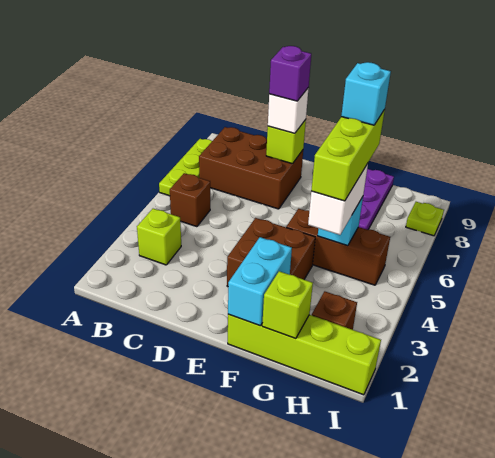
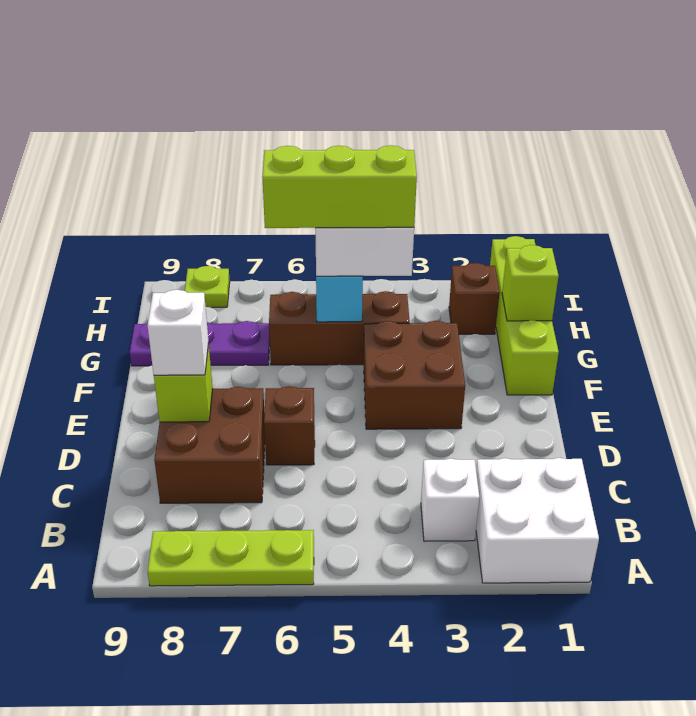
none -> white 2x2 brick [476,458,599,583]
lime 1x1 brick [137,209,181,265] -> white 1x1 brick [421,458,479,541]
brown 1x1 brick [170,173,210,227] -> brown 1x1 brick moved to [264,386,315,465]
brown 2x3 brick [199,127,303,209] -> brown 2x2 brick [154,387,265,503]
purple 1x1 brick [269,46,311,101] -> none
cyan 1x2 brick [228,237,292,326] -> none
brown 1x3 brick [286,209,390,285] -> brown 1x3 brick turned to [269,291,410,365]
cyan 1x1 brick [341,62,391,125] -> none

